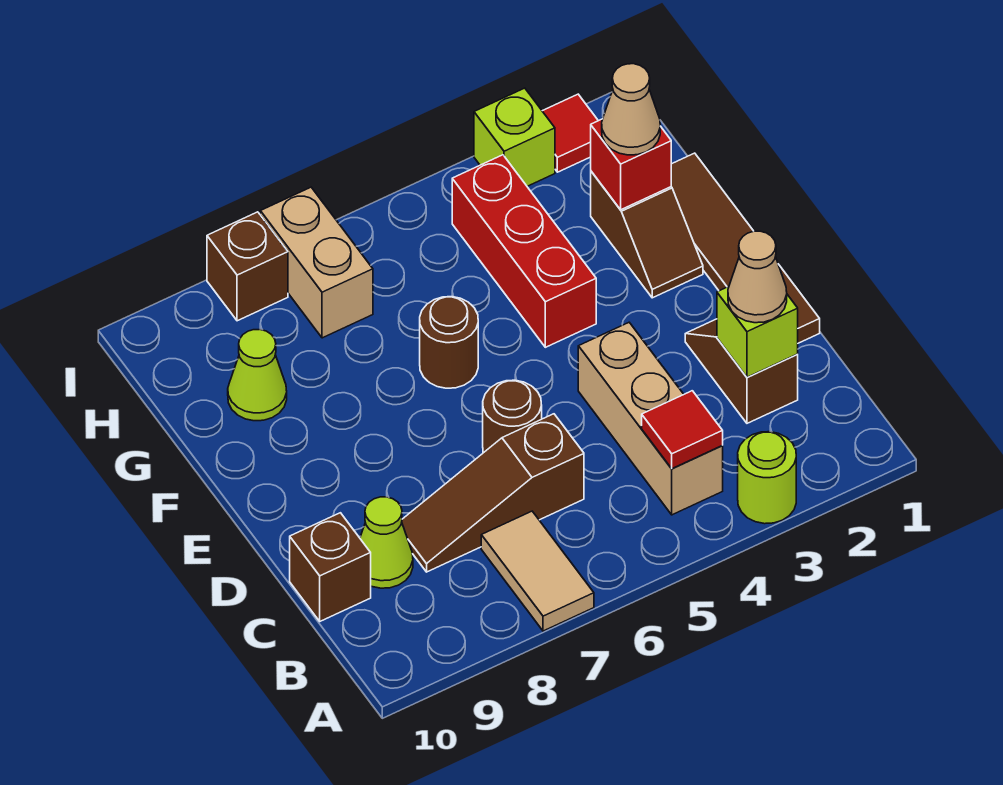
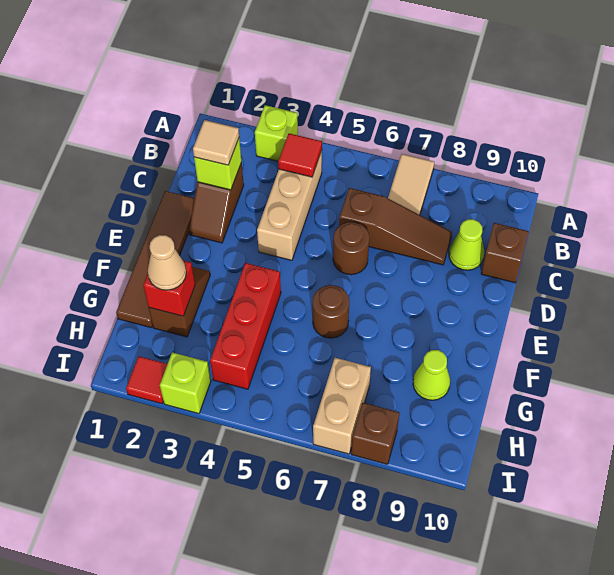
lime 1x1 round brick [738,432,796,524] -> lime 1x1 brick [255,105,298,161]
tan 1x1 cone [728,231,787,323] -> tan 1x1 tile [193,120,239,165]

